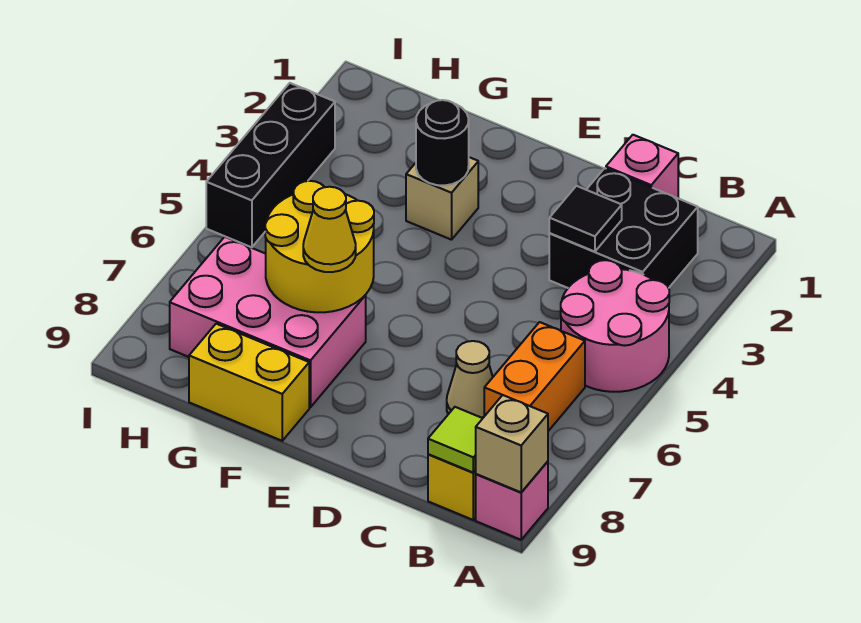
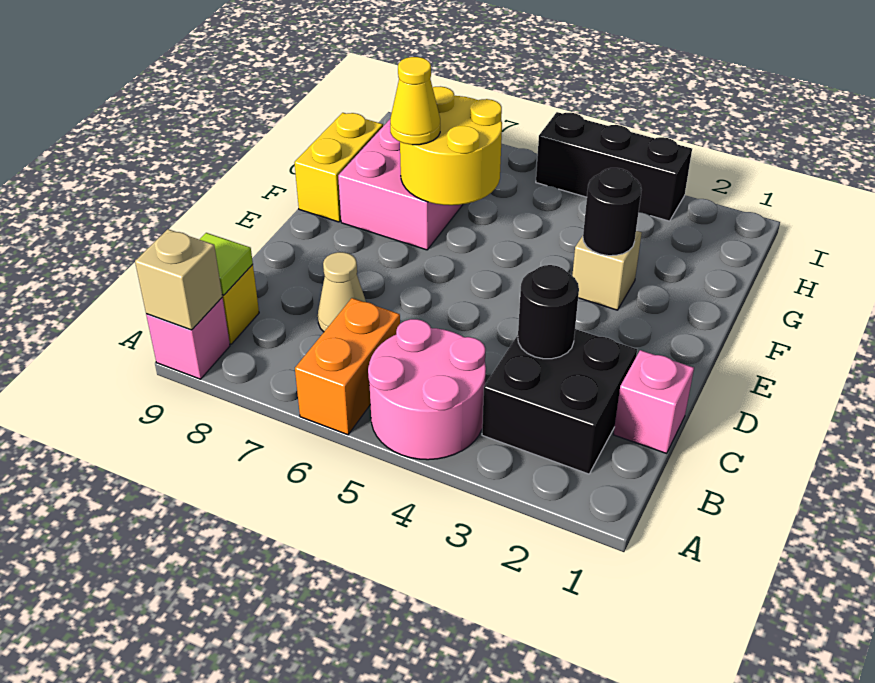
orange 1x2 brick [484,322,585,431] -> orange 1x2 brick turned to [295,298,400,435]
black 1x1 tile [549,186,622,252] -> black 1x1 round brick [518,265,579,359]

